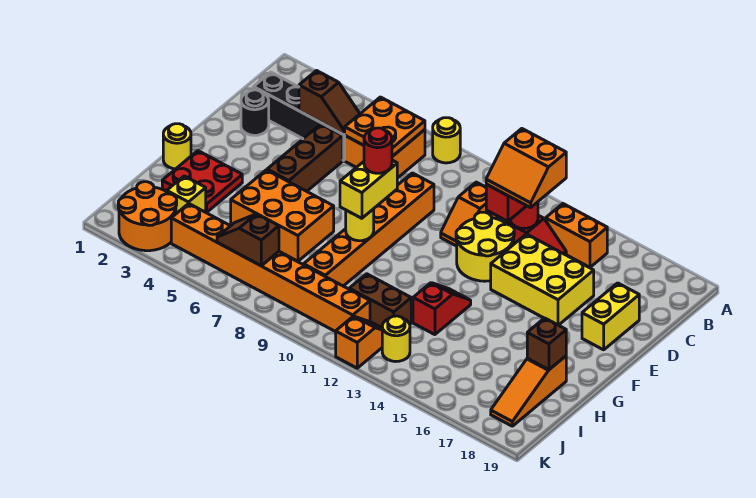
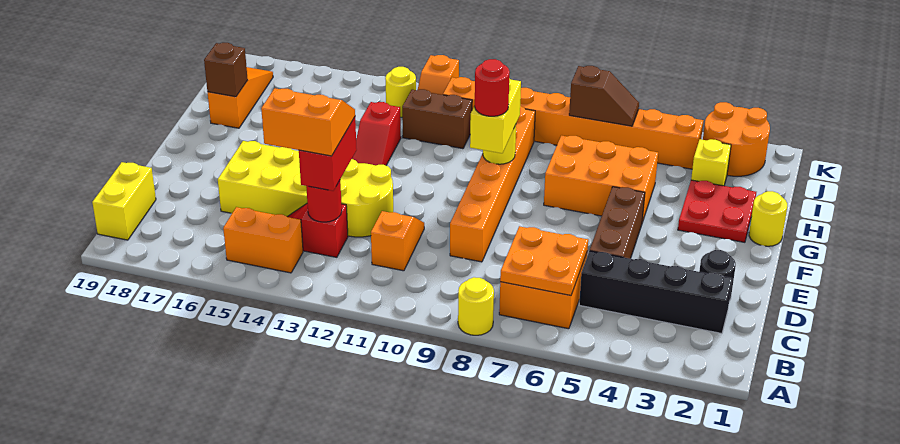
brown 1x2 slope [299,71,360,135] -> none
yellow 1x2 brick [582,283,639,350] -> yellow 1x2 brick moved to [92,162,156,240]

